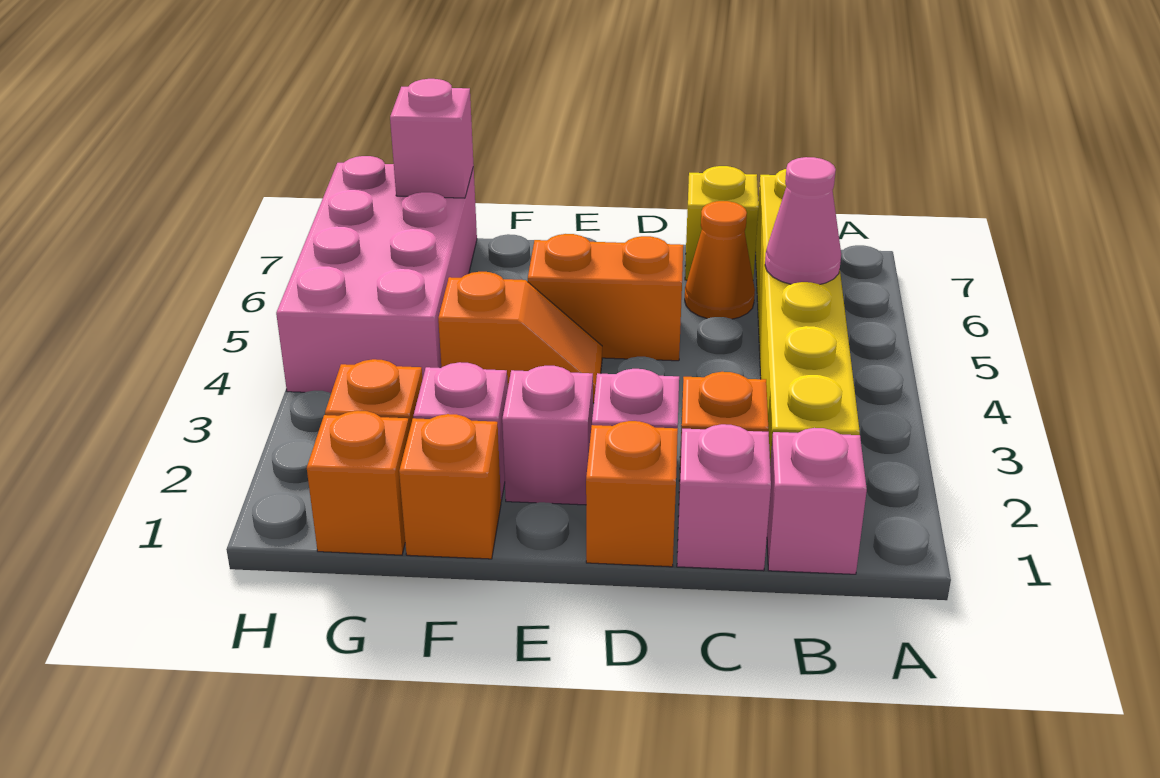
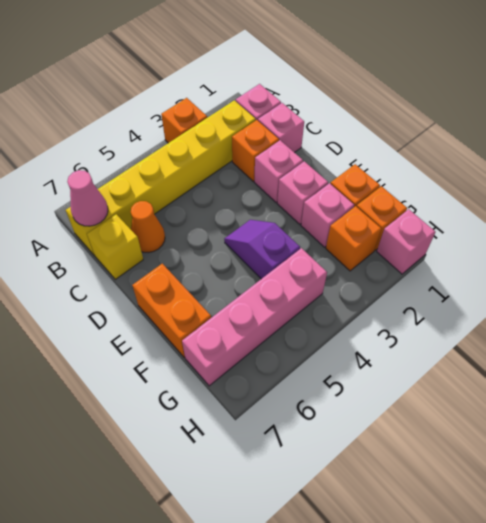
pink 1x1 cone [765,157,841,284] -> pink 1x1 cone moved to [67,170,108,226]
orange 1x1 brick [586,421,678,567] -> orange 1x1 brick moved to [161,98,207,143]
orange 1x2 brick [528,234,683,361] -> orange 1x2 brick moved to [132,264,211,358]
orange 1x2 slope [438,272,602,403] -> purple 1x2 slope [224,220,300,279]
pink 2x4 brick [276,156,477,393] -> pink 1x4 brick [182,248,327,386]
pink 1x1 brick [390,79,474,198] -> pink 1x1 brick moved to [377,209,435,274]

